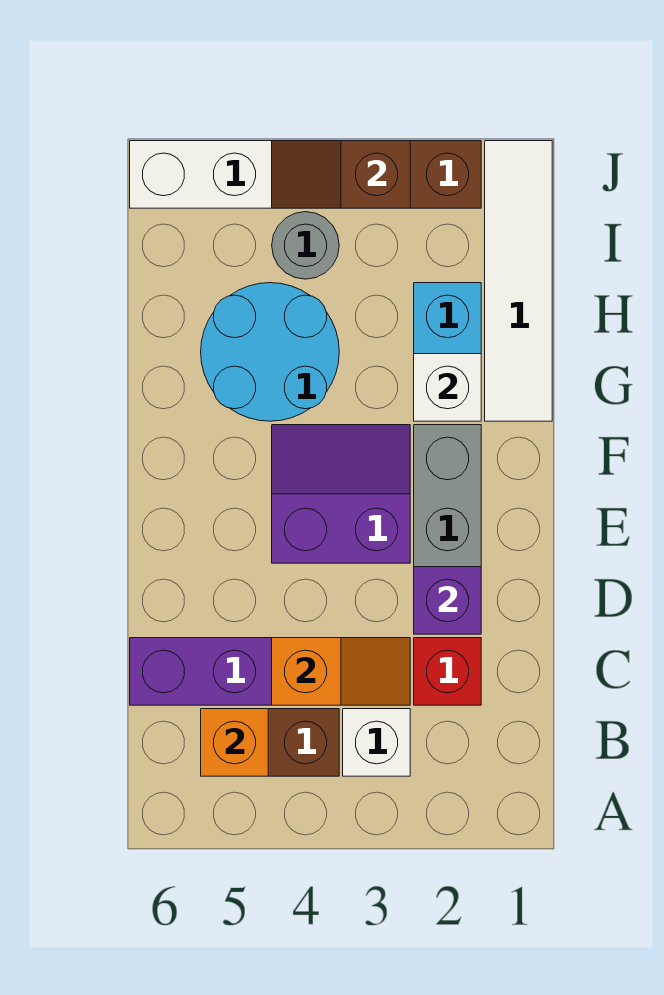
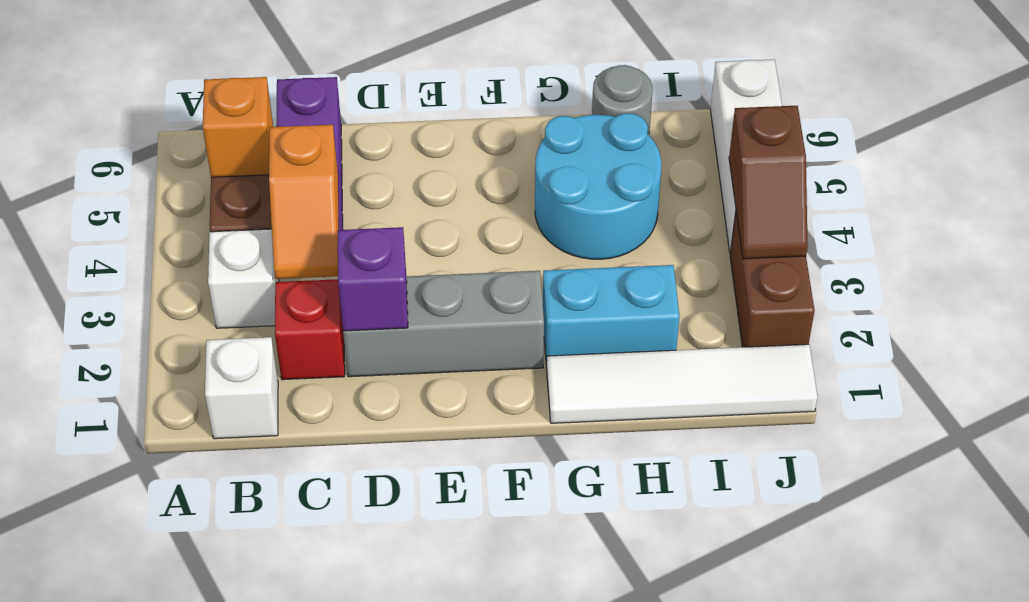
purple 2x2 slope [272,425,410,563] -> none
white 1x1 brick [414,354,481,421] -> white 1x1 brick moved to [205,337,278,439]
grey 1x1 round brick [272,212,339,279] -> grey 1x1 round brick moved to [592,65,653,135]
brown 1x2 slope [272,141,410,208] -> brown 1x2 slope turned to [729,106,808,259]

